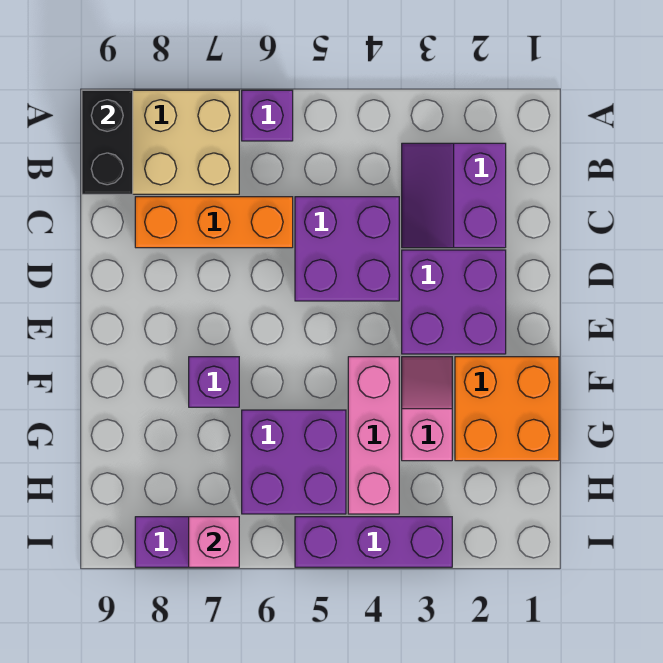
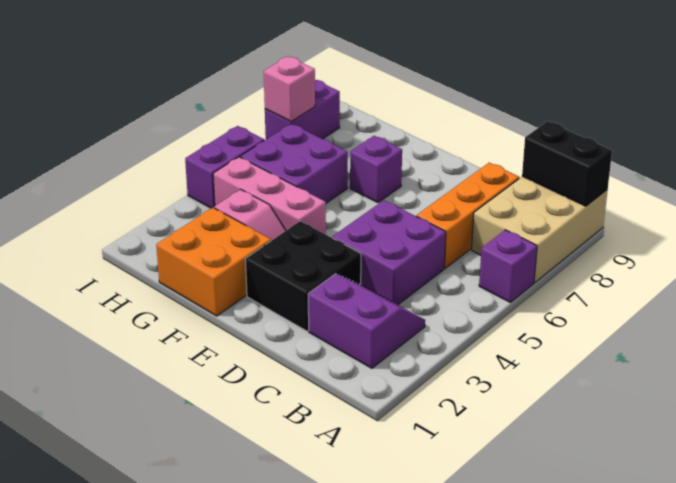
purple 2x2 brick [402,250,506,354] -> black 2x2 brick [245,221,361,331]
purple 1x3 brick [295,517,452,567] -> purple 1x2 brick [185,126,264,208]

